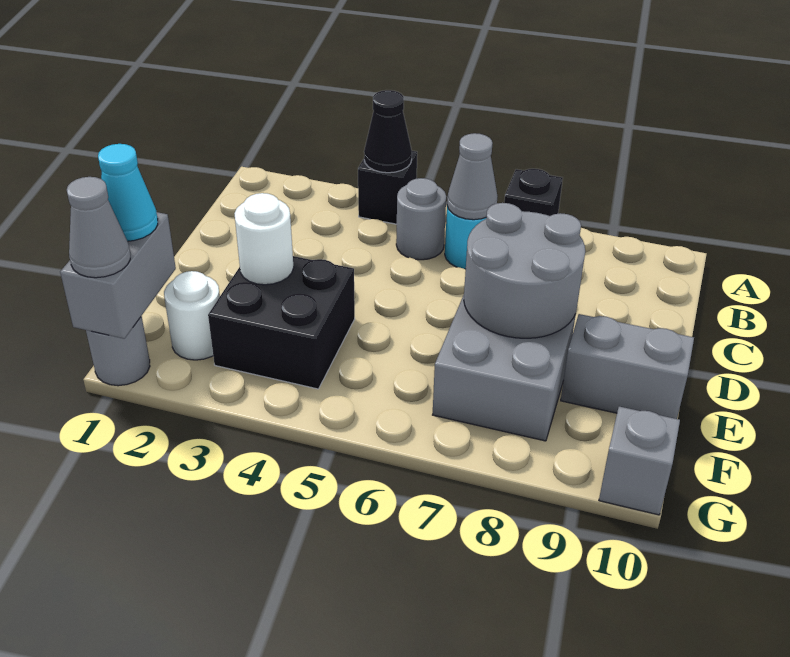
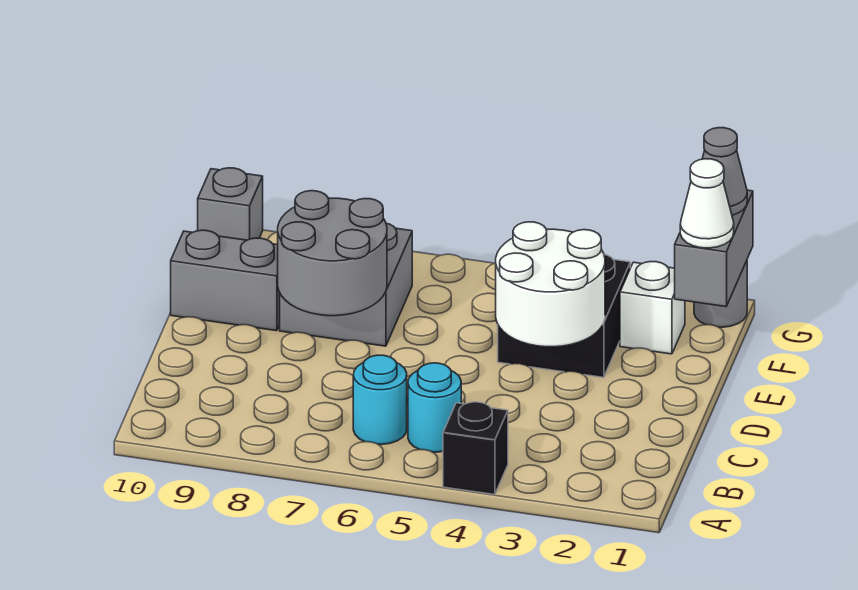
black 1x1 cone [364,90,412,173] -> none
black 1x1 brick [504,169,563,216] -> none
grey 1x1 round brick [396,178,446,260] -> cyan 1x1 round brick [408,363,461,452]
grey 1x1 cone [447,133,498,220] -> none
white 1x1 round brick [234,193,294,285] -> white 2x2 round brick [496,222,605,347]
cyan 1x1 cone [98,144,158,241] -> white 1x1 cone [680,159,734,248]
white 1x1 round brick [164,271,220,360] -> white 1x1 brick [620,262,685,354]

